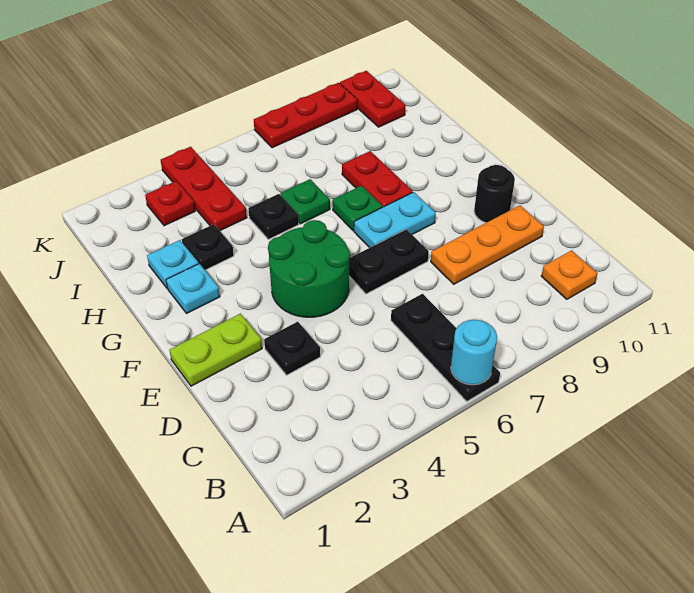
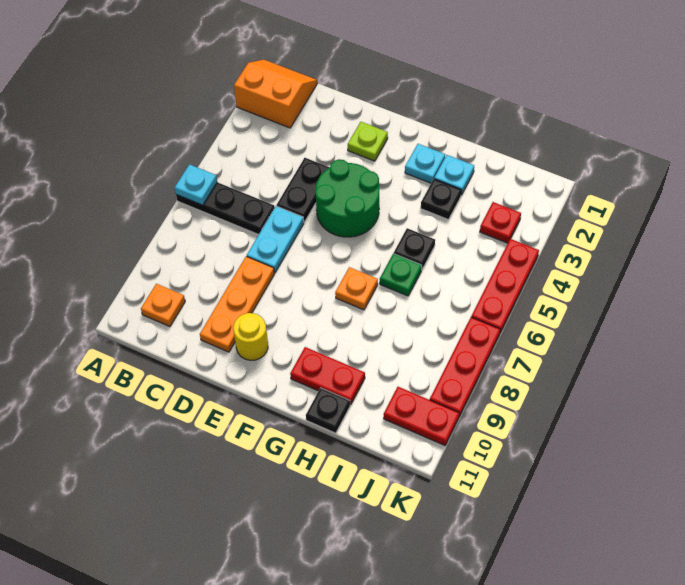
none -> orange 2x2 slope [234,60,317,128]
cyan 1x1 round brick [451,320,497,385] -> cyan 1x1 plate [175,164,217,205]
black 1x1 plate [264,322,320,375] -> black 1x1 plate moved to [306,388,350,433]
lime 1x2 plate [169,314,262,386] -> lime 1x1 plate [348,122,388,161]
black 1x2 plate [349,229,429,294] -> black 1x2 plate moved to [277,158,330,222]
black 1x1 round brick [474,165,515,223] -> yellow 1x1 round brick [233,313,268,360]
cyan 1x2 plate [354,192,436,248] -> cyan 1x2 plate moved to [247,206,304,273]
green 1x1 plate [332,186,383,231] -> orange 1x1 plate [335,267,378,310]
red 1x2 plate [342,151,413,207] -> red 1x2 plate moved to [290,347,365,405]
red 1x3 plate [161,147,247,231] -> red 1x3 plate turned to [471,239,539,333]

